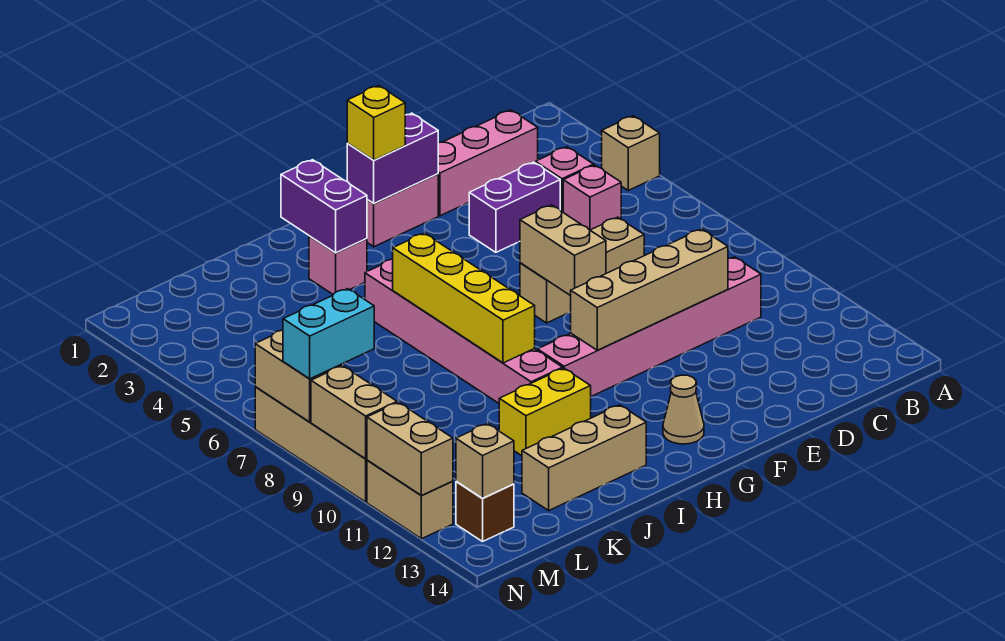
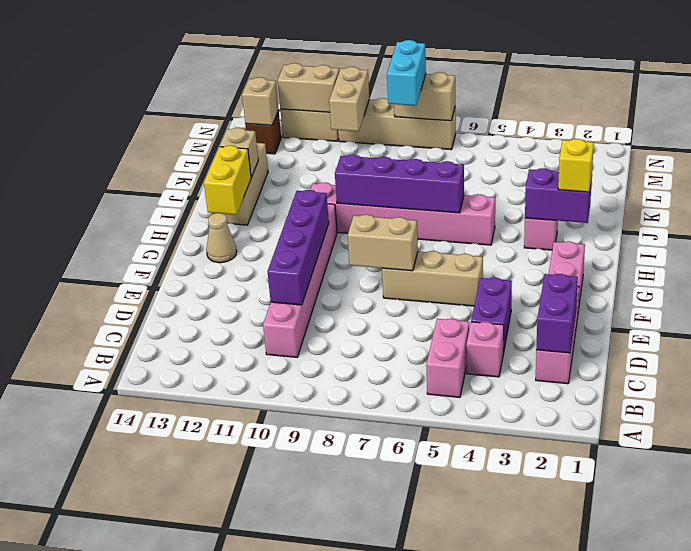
tan 1x1 brick [602,116,660,190] -> tan 1x1 brick moved to [220,128,258,177]
pink 1x1 brick [563,165,621,230] -> pink 1x2 brick [426,319,469,397]
tan 1x3 brick [520,217,644,323] -> tan 1x3 brick turned to [382,251,483,306]
tan 1x4 brick [571,229,728,350] -> purple 1x4 brick [268,190,329,305]
purple 1x2 brick [347,113,438,203] -> purple 1x2 brick moved to [536,274,578,353]
yellow 1x1 brick [347,85,405,160] -> yellow 1x1 brick moved to [558,139,594,192]
yellow 1x4 brick [393,233,535,363] -> purple 1x4 brick [335,154,464,213]
yellow 1x2 brick [499,368,591,456] -> yellow 1x2 brick moved to [204,145,251,215]
tan 1x2 brick [311,366,397,459] -> tan 1x2 brick turned to [329,67,369,131]

